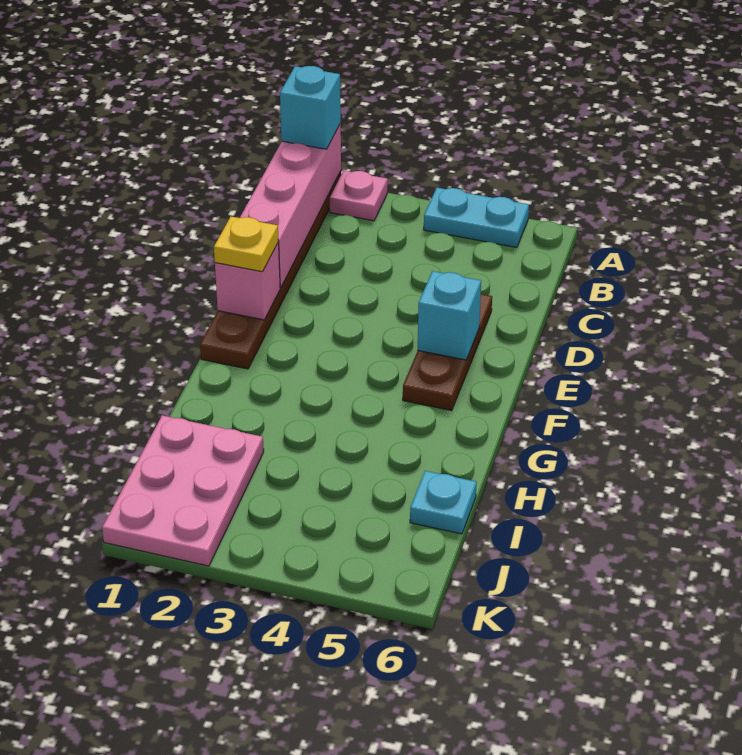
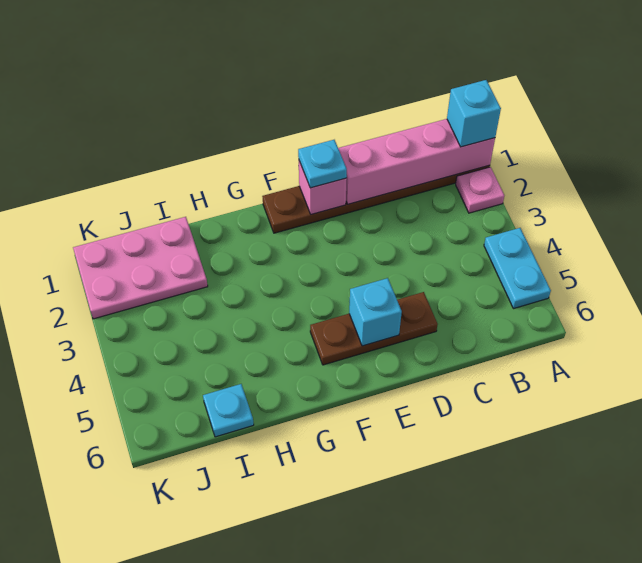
yellow 1x1 plate [214,217,279,272] -> cyan 1x1 plate [298,140,347,188]

